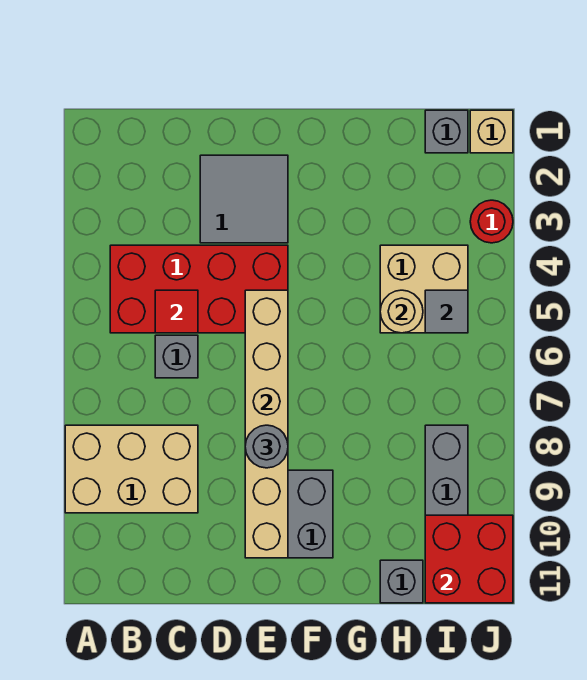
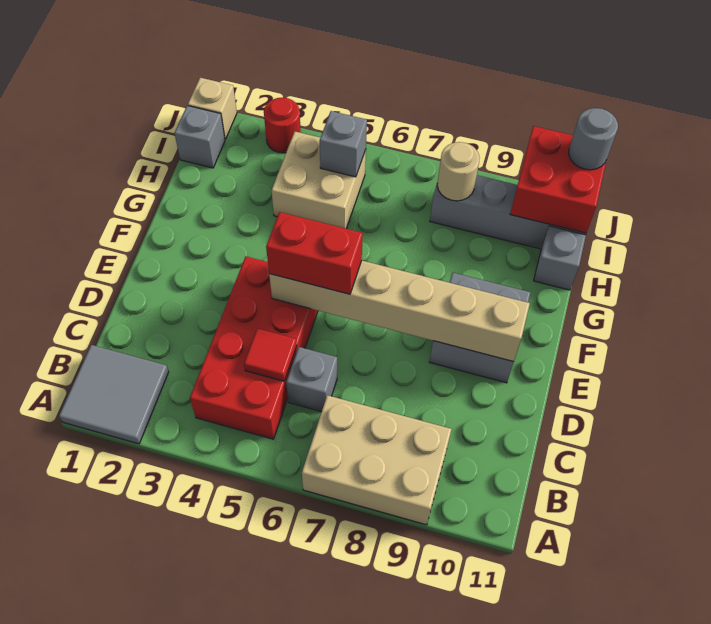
tan 2x3 brick [65,425,198,513] -> tan 2x3 brick turned to [302,395,452,525]
grey 2x2 tile [200,155,288,243] -> grey 2x2 tile moved to [59,345,169,444]
none -> red 1x2 brick [266,212,363,294]
grey 1x1 round brick [245,425,288,468] -> grey 1x1 round brick moved to [569,108,618,170]
tan 1x1 round brick [380,290,423,333] -> tan 1x1 round brick moved to [437,142,480,201]
grey 1x1 tile [425,290,468,333] -> grey 1x1 brick [320,111,367,177]

